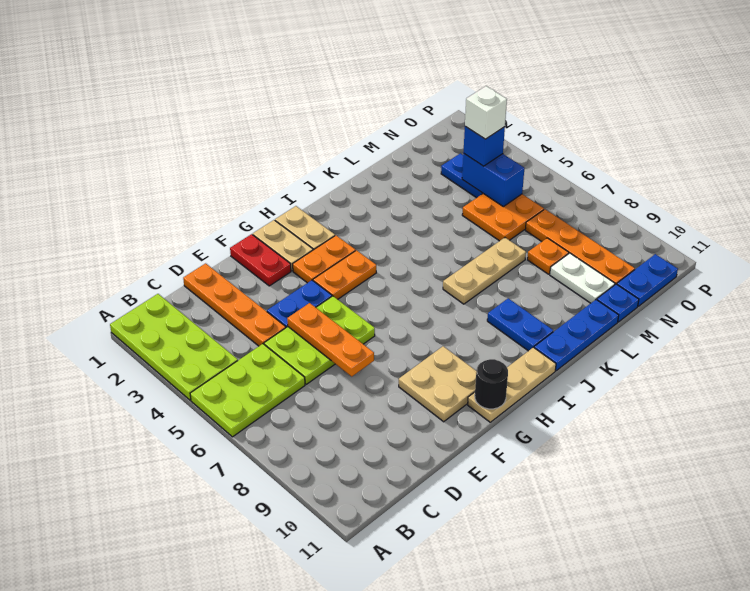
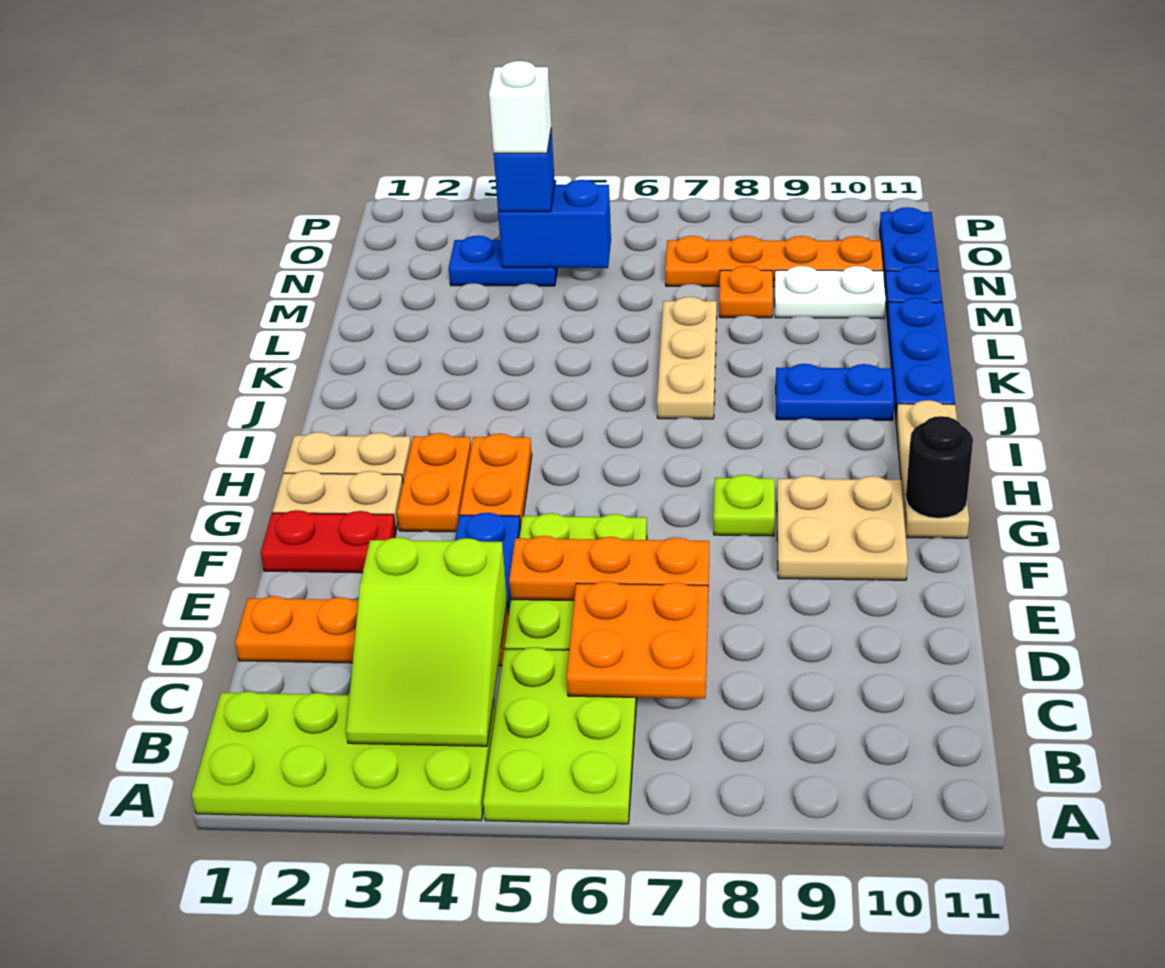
none -> lime 2x3 slope [346,537,507,746]
none -> lime 1x1 plate [714,475,775,536]
orange 2x2 plate [462,194,544,241] -> orange 2x2 plate moved to [567,581,708,699]

